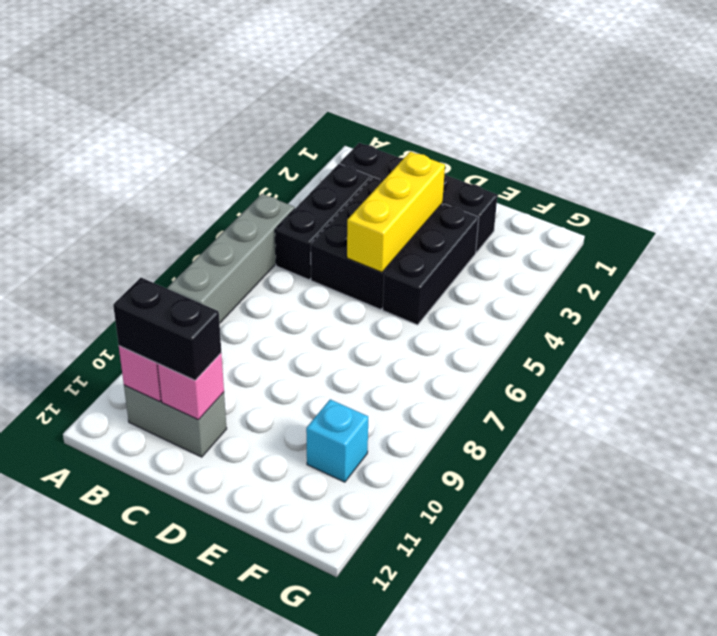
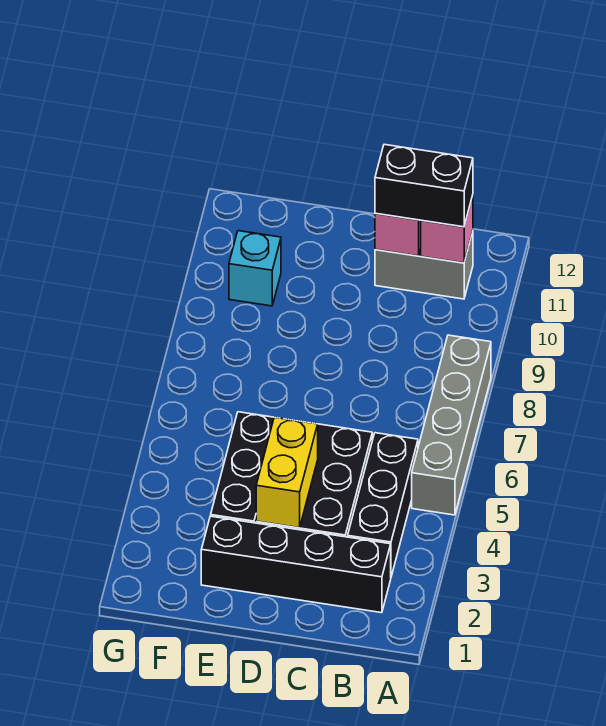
yellow 1x3 brick [347,152,445,272] -> yellow 1x2 brick [256,417,318,528]

